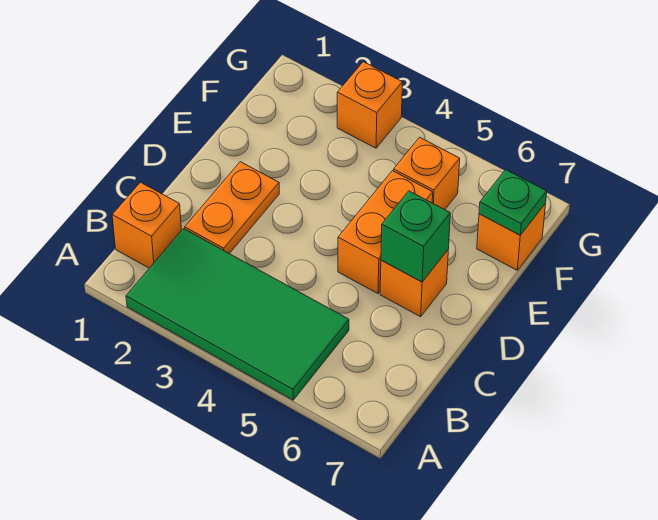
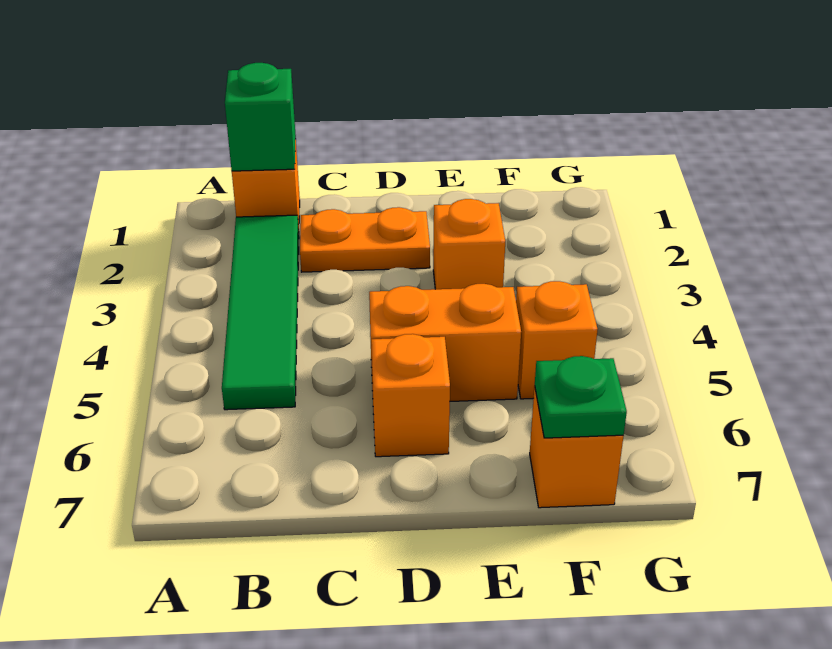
green 2x4 tile [126,229,349,400] -> green 1x4 tile [222,215,299,410]
green 1x1 brick [381,191,450,282] -> green 1x1 brick moved to [225,63,296,171]
orange 1x1 brick [337,62,402,148] -> orange 1x1 brick moved to [433,199,505,289]

